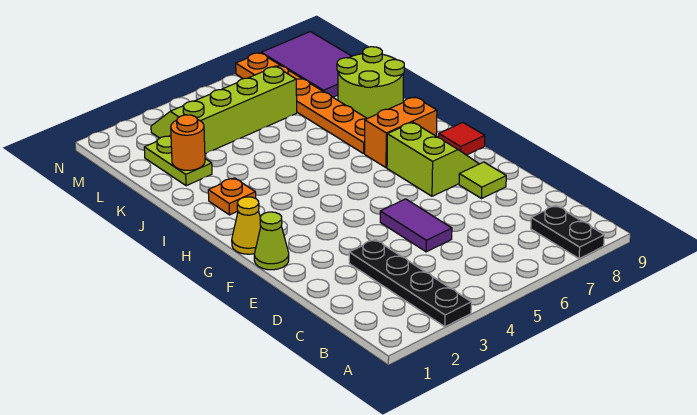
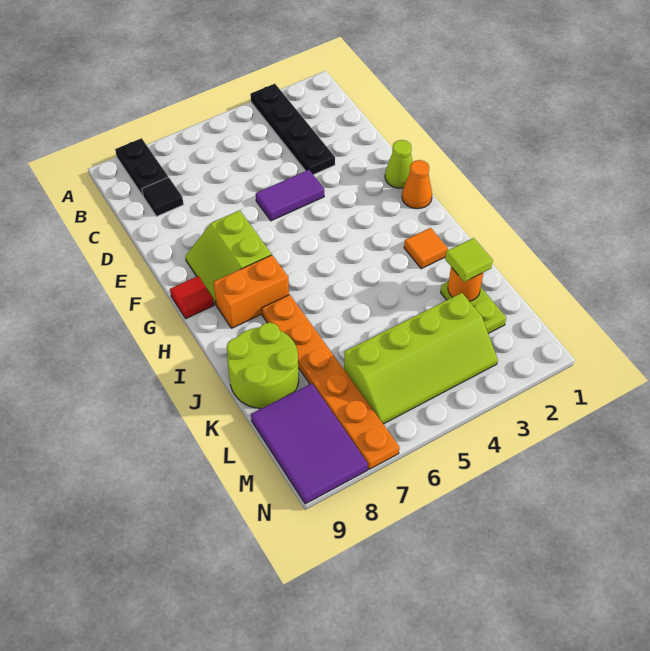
none -> black 1x1 tile [142,177,184,216]
purple 1x2 tile [380,199,452,252] -> purple 1x2 tile turned to [256,170,324,221]
lime 1x1 tile [459,162,506,198] -> lime 1x1 tile moved to [445,238,493,282]
yellow 1x1 cone [232,197,261,254] -> orange 1x1 cone [402,160,432,209]
orange 1x1 plate [208,178,256,215] -> orange 1x1 tile [404,228,448,269]

